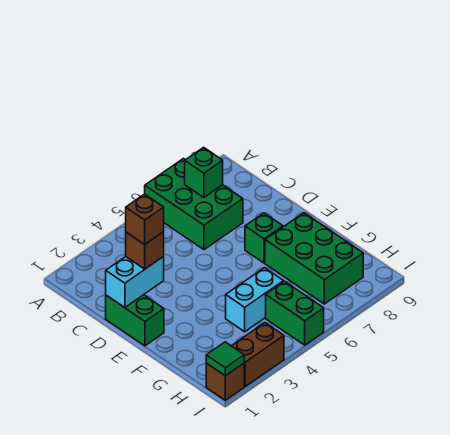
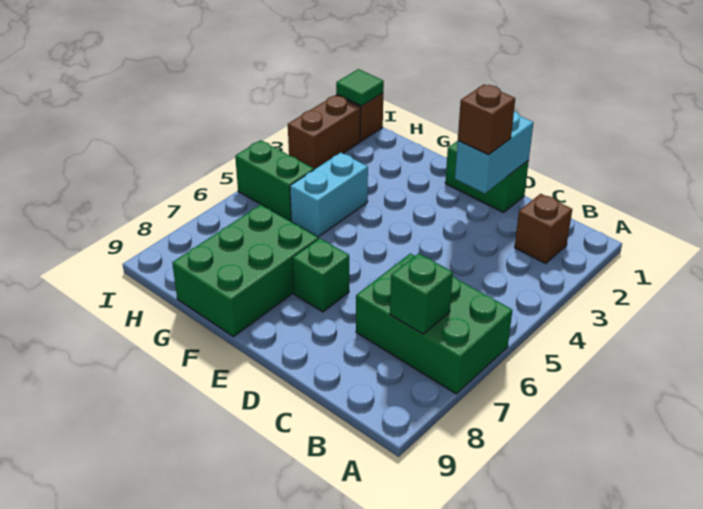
brown 1x1 brick [126,194,164,244] -> brown 1x1 brick moved to [515,194,572,263]
green 2x3 brick [265,213,363,304] -> green 2x3 brick turned to [172,205,318,337]

